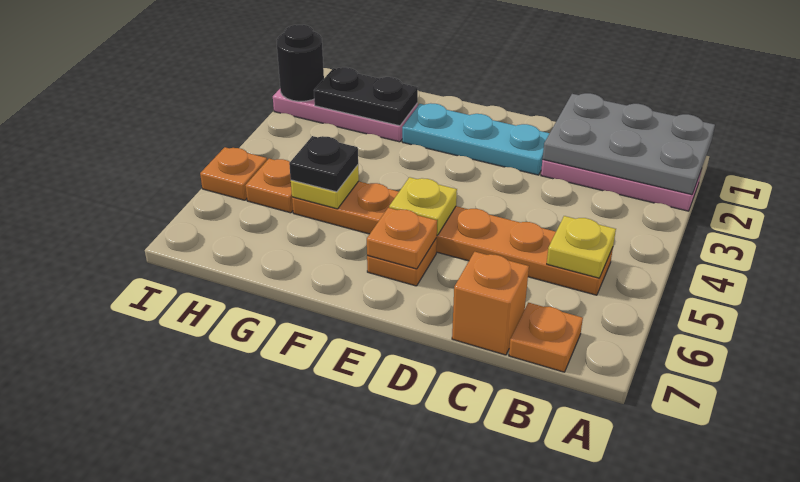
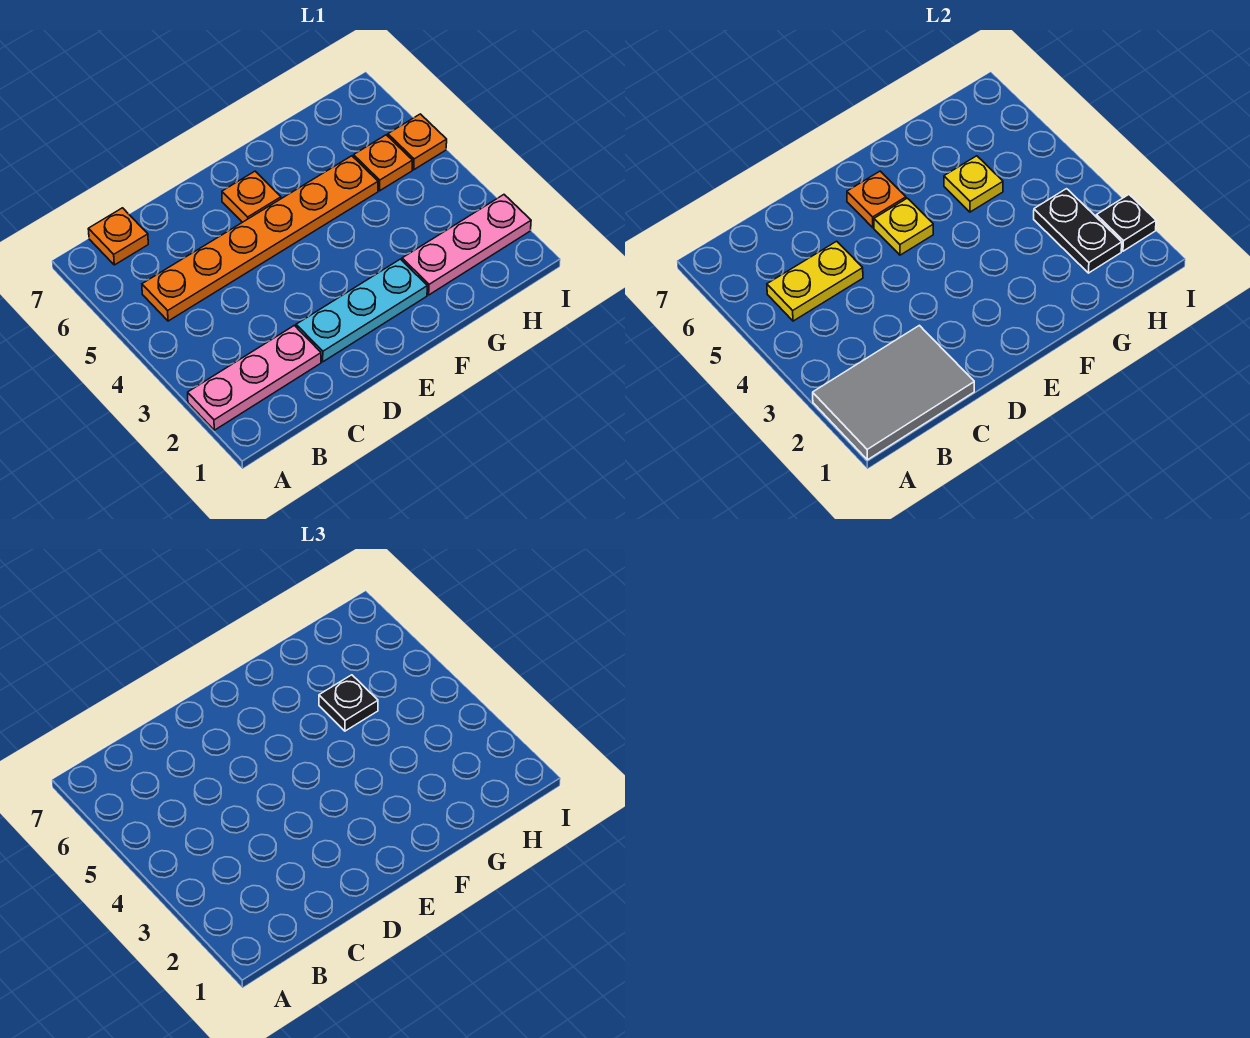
grey 2x3 plate [543,93,715,195] -> grey 2x3 tile [813,325,974,460]
yellow 1x1 plate [547,216,616,278] -> yellow 1x2 plate [767,241,863,321]
orange 1x1 brick [452,252,529,355] -> none
black 1x2 plate [314,67,418,126] -> black 1x2 plate turned to [1034,189,1122,273]
black 1x1 round brick [277,25,324,101] -> black 1x1 plate [1096,195,1156,251]

